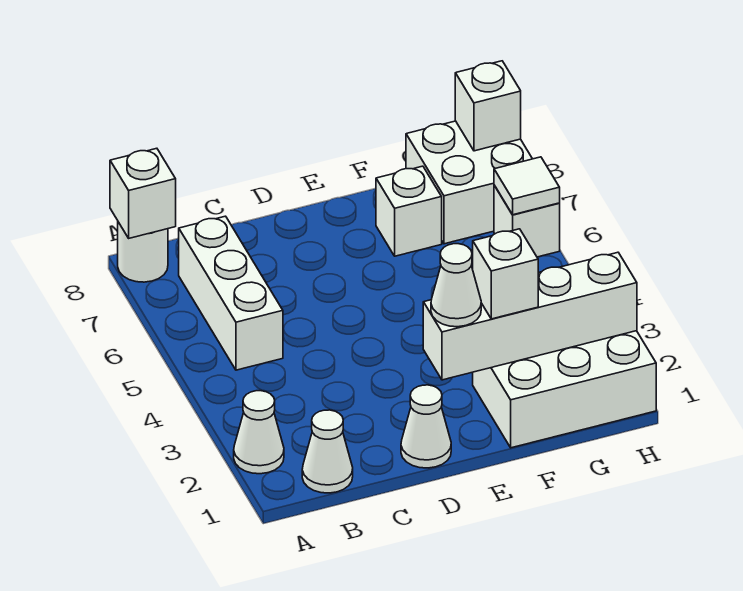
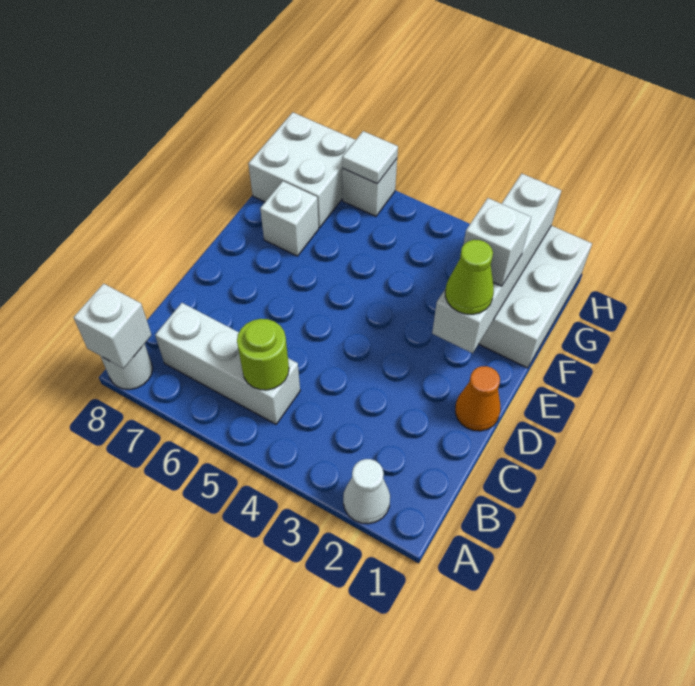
white 1x1 cone [302,410,353,493] -> none
none -> lime 1x1 round brick [237,319,289,390]
white 1x1 cone [401,385,451,468] -> orange 1x1 cone [455,366,501,431]
white 1x1 cone [431,244,481,327] -> lime 1x1 cone [445,240,494,314]
white 1x1 brick [455,61,521,151] -> none

